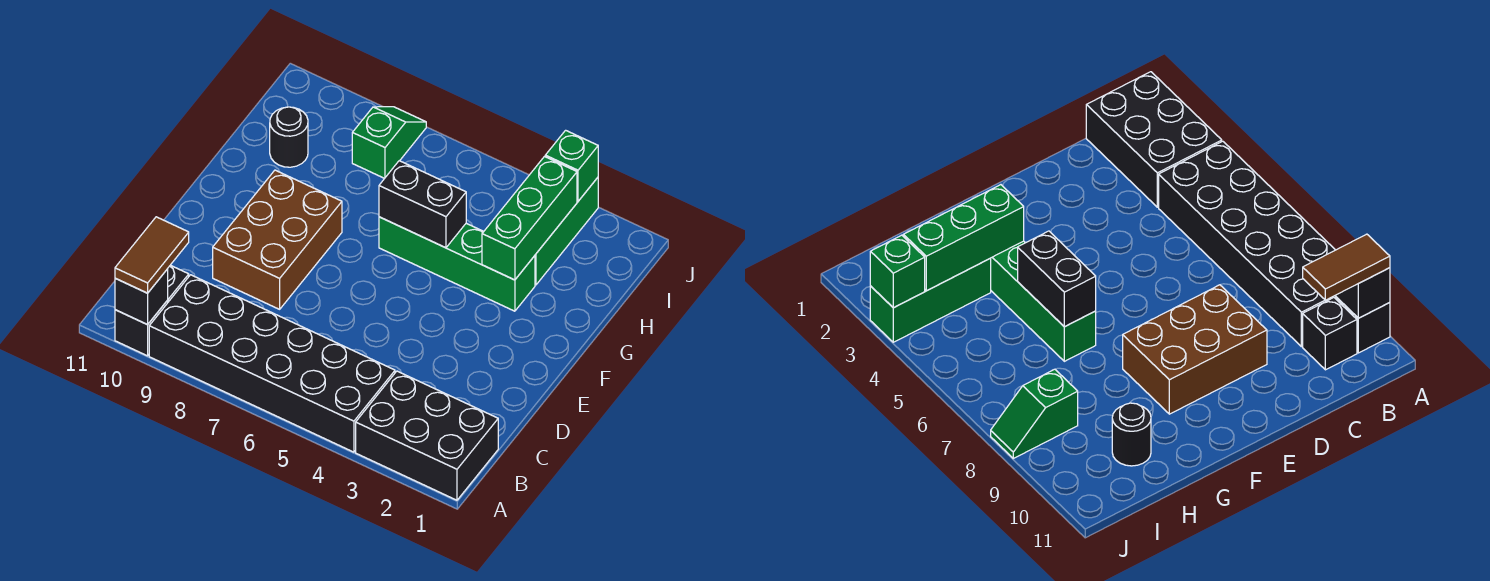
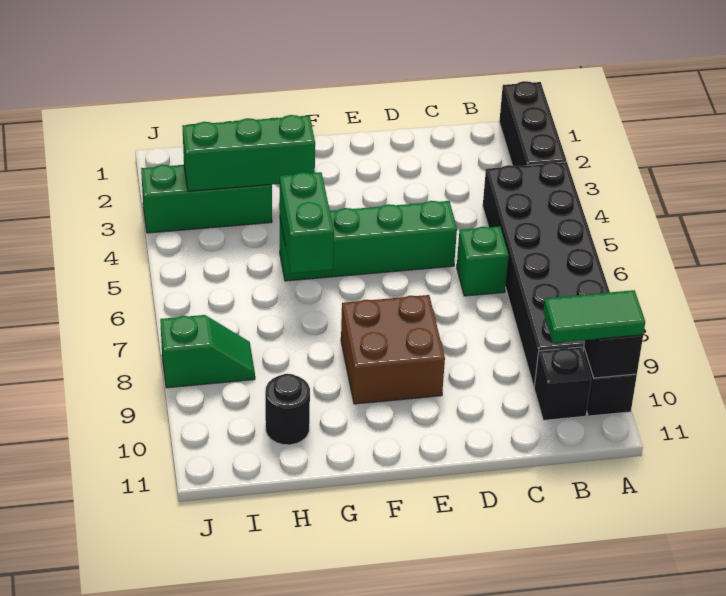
black 2x3 brick [356,371,498,500] -> black 1x3 brick [499,81,567,166]
brown 1x2 tile [115,217,189,293] -> green 1x2 tile [543,290,645,343]
brown 2x3 brick [213,170,342,309] -> brown 2x2 brick [341,295,445,404]
green 1x4 brick [379,217,535,311] -> green 1x4 brick turned to [280,201,457,281]
black 1x2 brick [379,161,466,248] -> green 1x2 brick [280,172,334,273]
green 1x2 slope [352,107,426,178] -> green 1x2 slope turned to [160,315,255,388]
green 1x1 brick [545,130,598,201] -> green 1x1 brick moved to [457,226,509,296]

